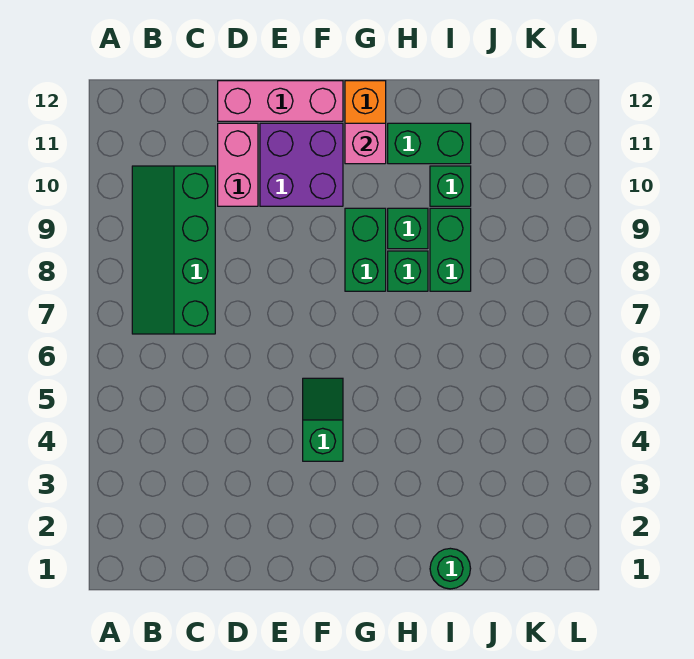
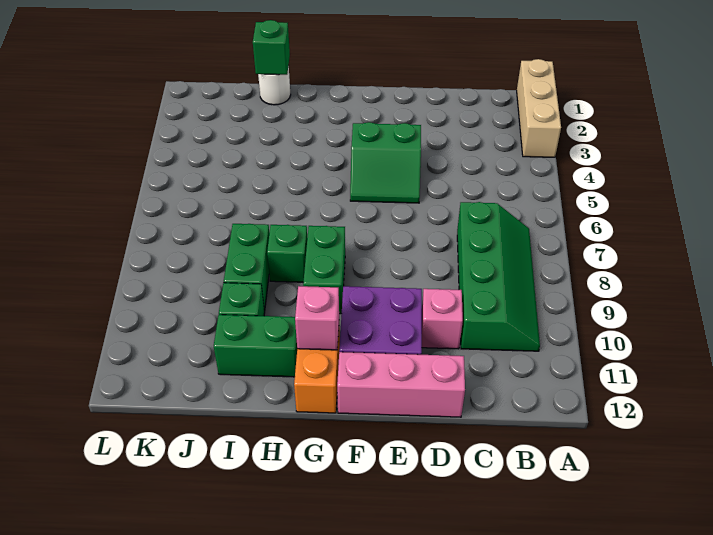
none -> tan 1x3 brick [517,59,561,157]
pink 1x2 brick [218,123,258,206] -> pink 1x1 brick [422,289,463,349]
green 1x2 slope [303,378,343,461] -> green 2x2 slope [350,122,421,203]
green 1x1 brick [388,208,428,249] -> green 1x1 brick moved to [253,20,290,75]
green 1x1 round brick [430,548,471,589] -> white 1x1 round brick [258,66,291,105]

